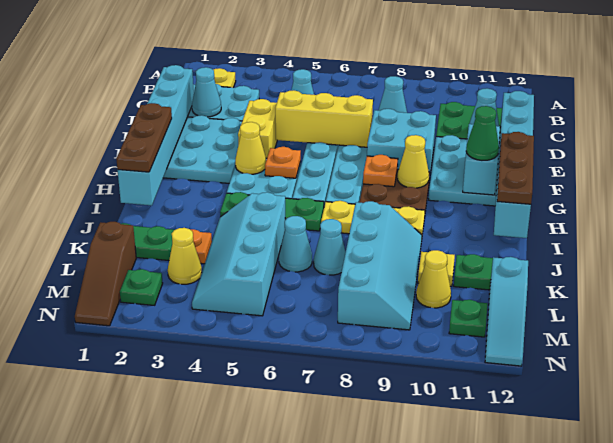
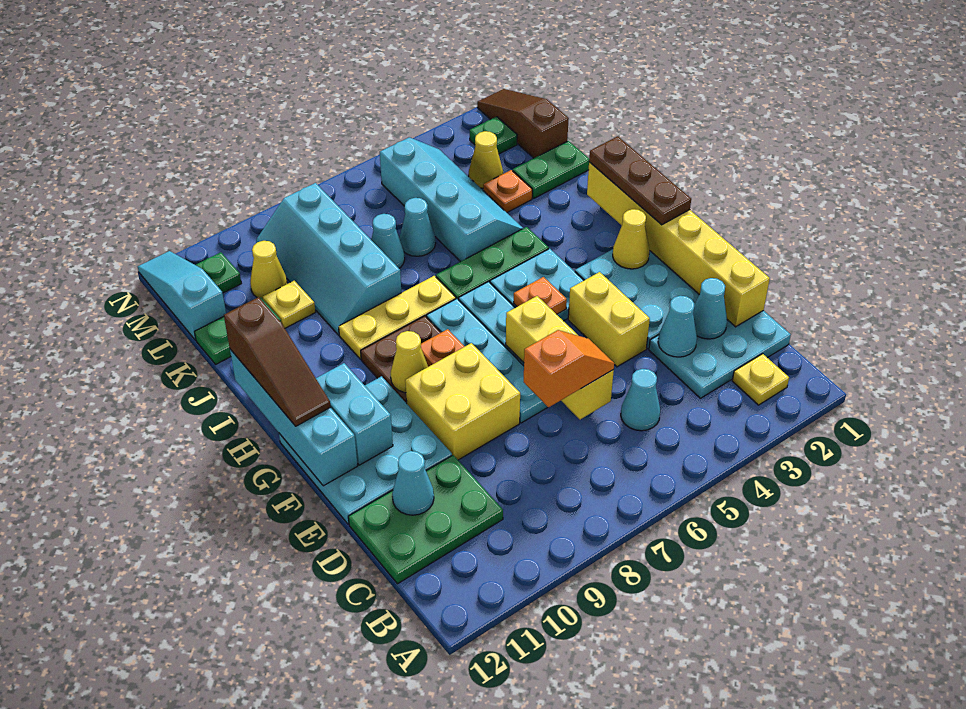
cyan 1x1 cone [378,76,407,113] -> cyan 1x1 cone moved to [658,296,697,357]
cyan 1x6 brick [118,65,194,205] -> yellow 1x6 brick [587,162,770,327]
none -> orange 1x2 slope [524,330,614,407]
cyan 1x6 brick [494,91,534,238] -> cyan 1x4 brick [230,349,358,486]
yellow 1x3 brick [275,90,373,147] -> yellow 1x3 brick turned to [506,296,614,419]
cyan 2x2 brick [367,109,436,173] -> yellow 2x2 brick [405,343,520,460]
yellow 1x1 cone [235,122,266,174] -> yellow 1x1 cone moved to [613,209,650,269]
green 1x1 cone [466,106,499,160] -> none
brown 1x3 plate [497,132,534,204] -> brown 1x3 slope [224,297,331,426]

